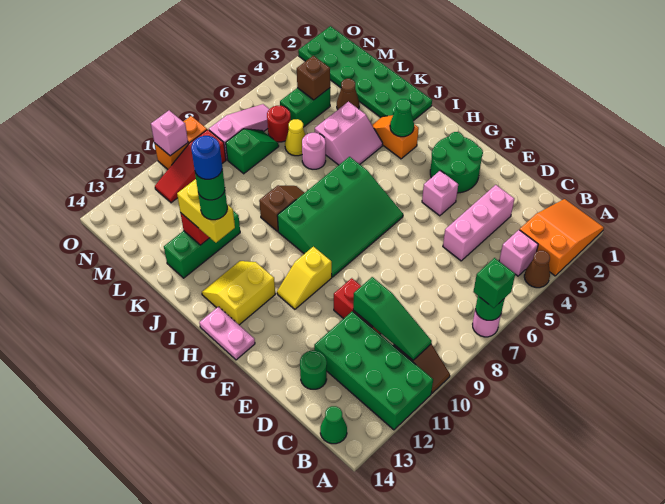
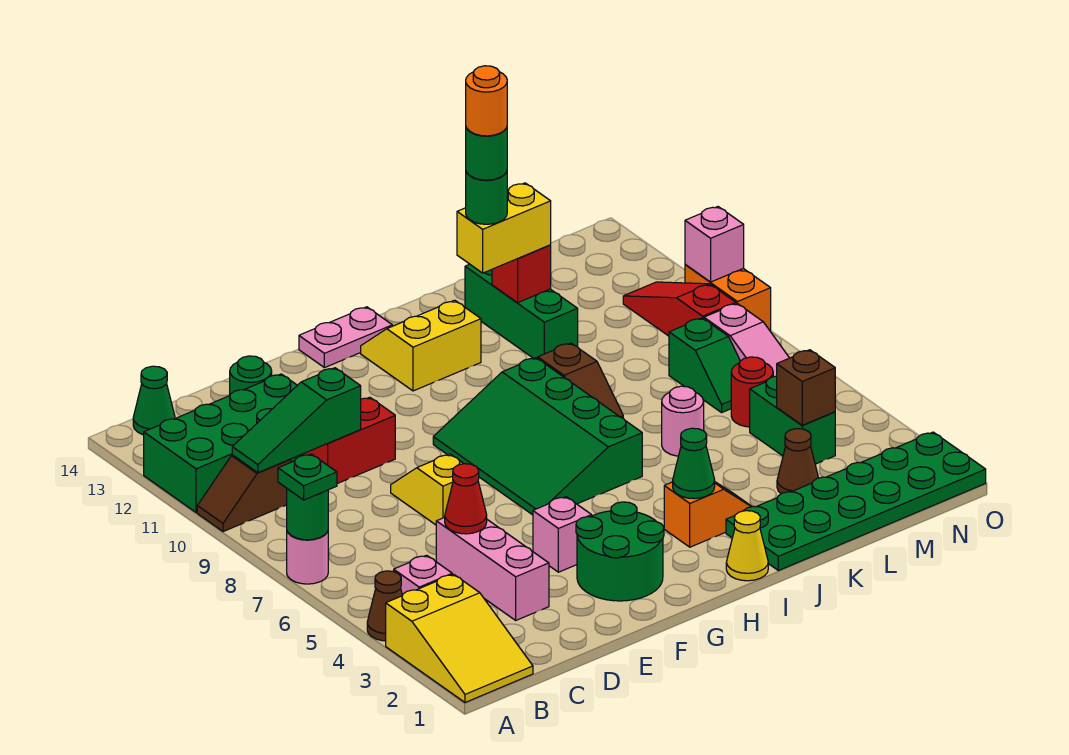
orange 2x3 slope [520,199,604,276] -> yellow 2x3 slope [386,574,533,702]
green 1x1 brick [473,258,515,308] -> green 1x1 plate [278,454,337,500]
none -> red 1x1 cone [445,464,487,534]
yellow 1x2 slope [277,247,332,309] -> yellow 1x2 slope moved to [391,454,464,525]
yellow 2x2 slope [202,261,275,325] -> yellow 2x2 slope turned to [361,300,481,391]
pink 2x2 slope [315,102,383,165] -> none
blue 1x1 round brick [191,136,222,179] -> orange 1x1 round brick [466,66,507,136]
yellow 1x1 cone [285,119,305,156] -> yellow 1x1 cone moved to [726,511,768,581]

